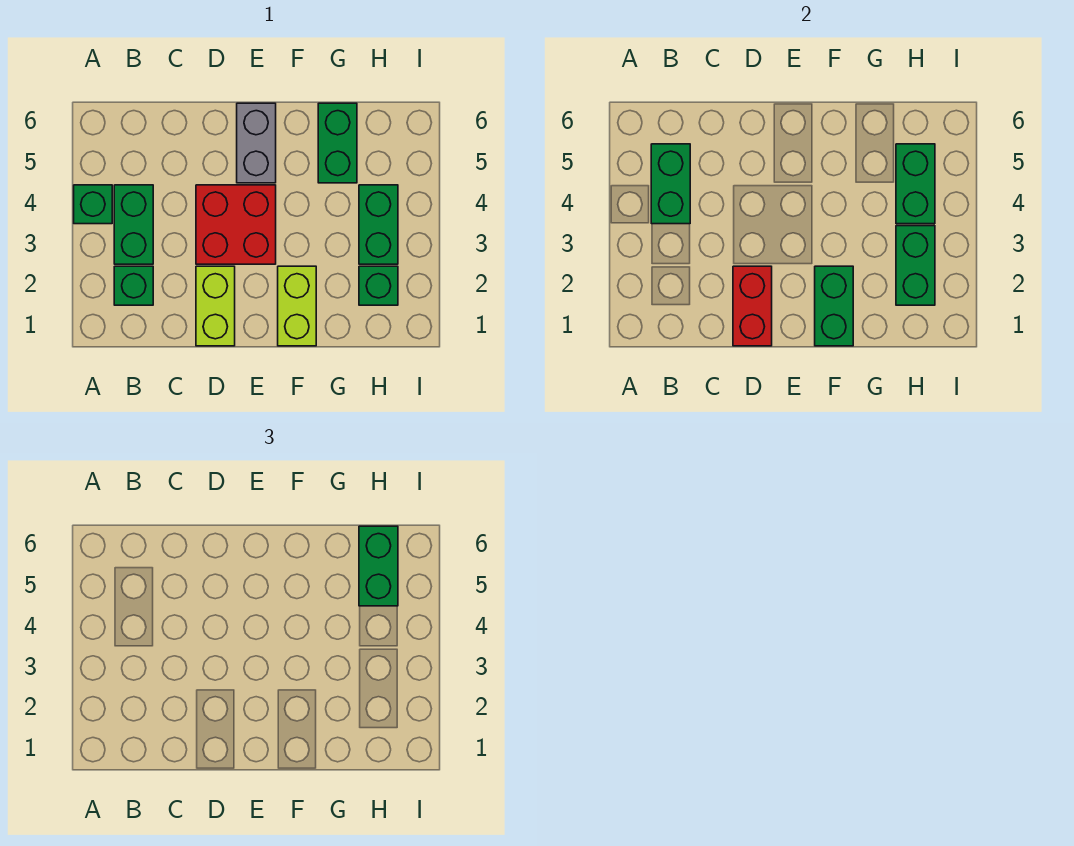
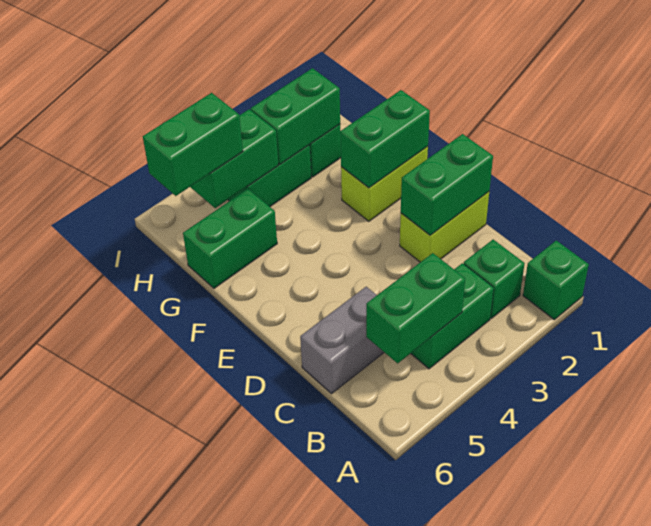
green 1x1 brick [74,185,112,224] -> green 1x1 brick moved to [523,241,589,320]
red 1x2 brick [733,266,772,346] -> green 1x2 brick [401,134,493,235]
red 2x2 brick [196,185,276,264] -> none
grey 1x2 brick [237,103,276,183] -> grey 1x2 brick moved to [300,287,384,394]

